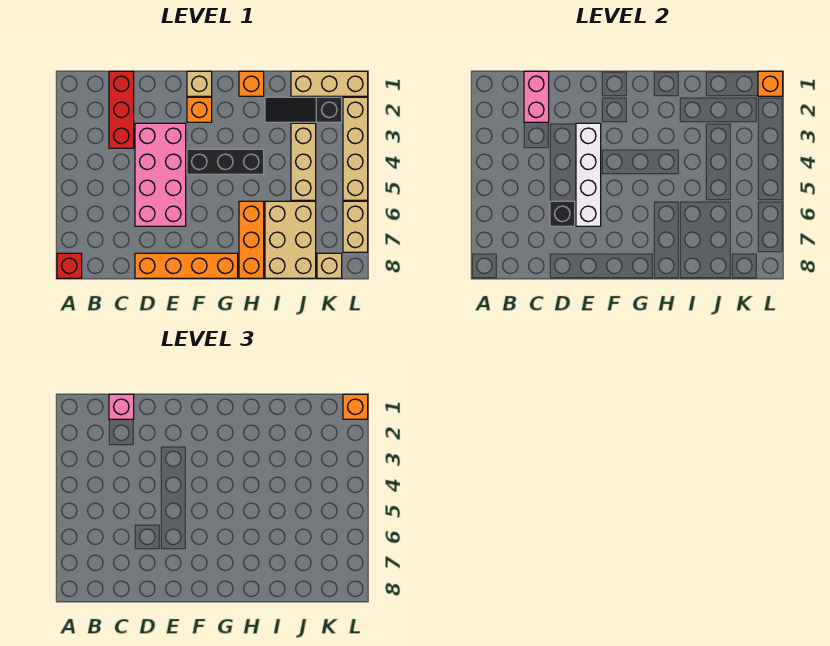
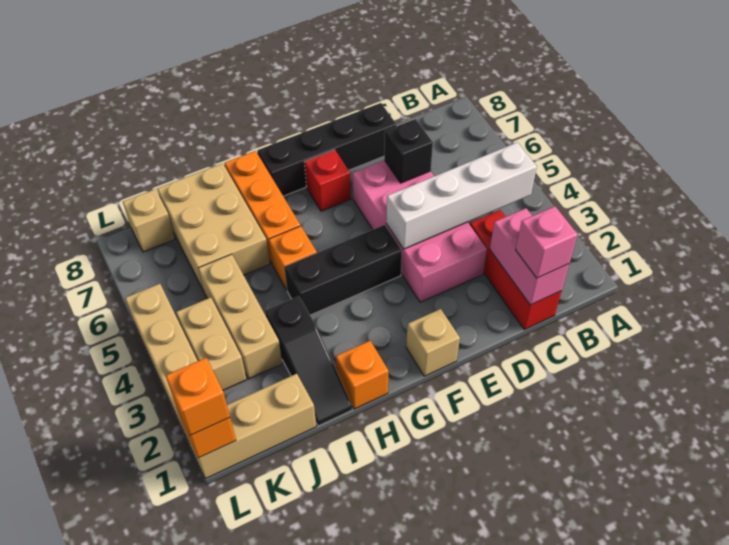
red 1x1 brick [57,253,82,278] -> red 1x1 brick moved to [304,150,351,211]
orange 1x4 brick [135,253,238,278] -> black 1x4 brick [257,103,396,196]
white 1x4 brick [576,123,601,226] -> white 1x4 brick turned to [386,142,537,249]
orange 1x1 brick [187,97,212,122] -> orange 1x1 brick moved to [269,226,317,290]
black 1x3 slope [265,97,342,122] -> black 1x3 slope turned to [265,296,352,426]
tan 1x2 brick [343,201,368,252] -> tan 1x2 brick moved to [176,297,247,390]

